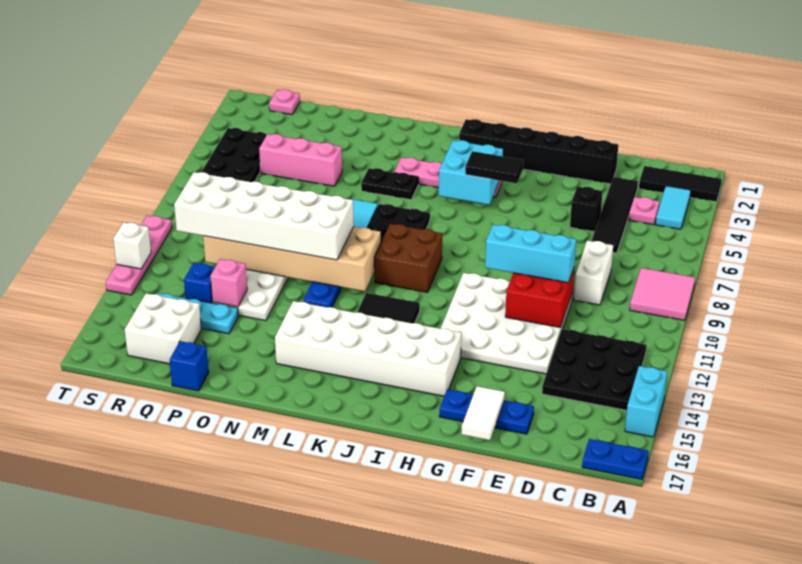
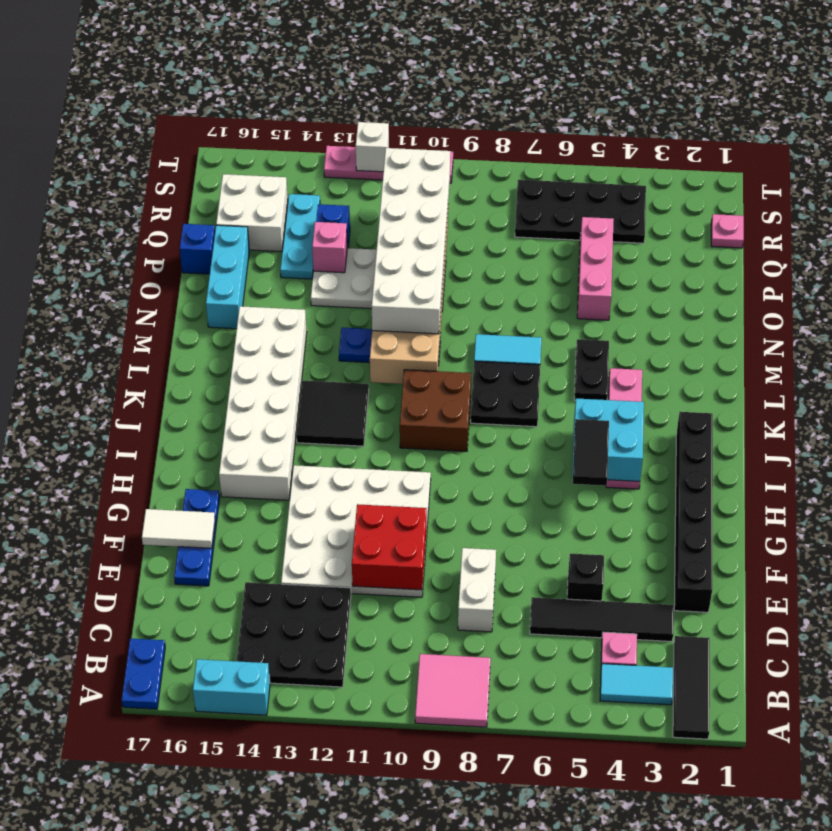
white 1x2 brick [574,241,613,305] -> white 1x2 brick turned to [458,548,496,632]
cyan 1x3 brick [485,225,576,283] -> cyan 1x3 brick moved to [206,225,249,329]

